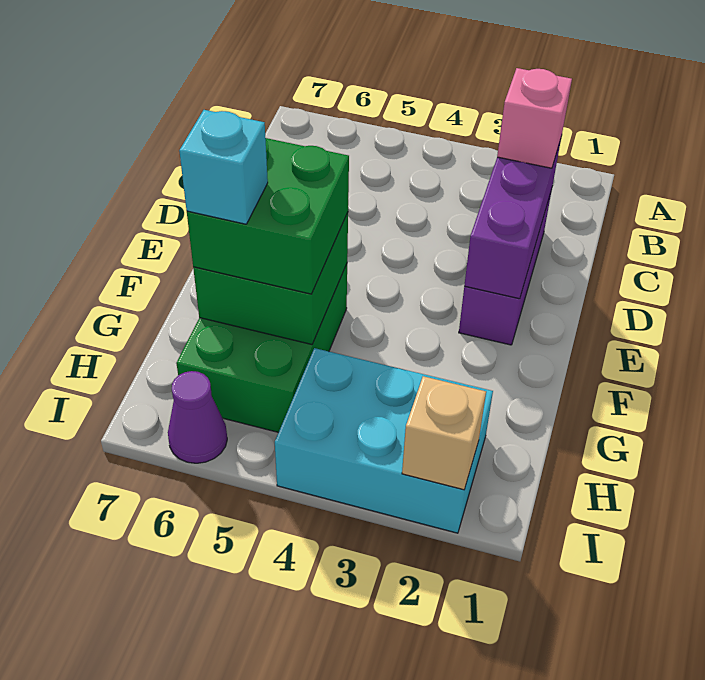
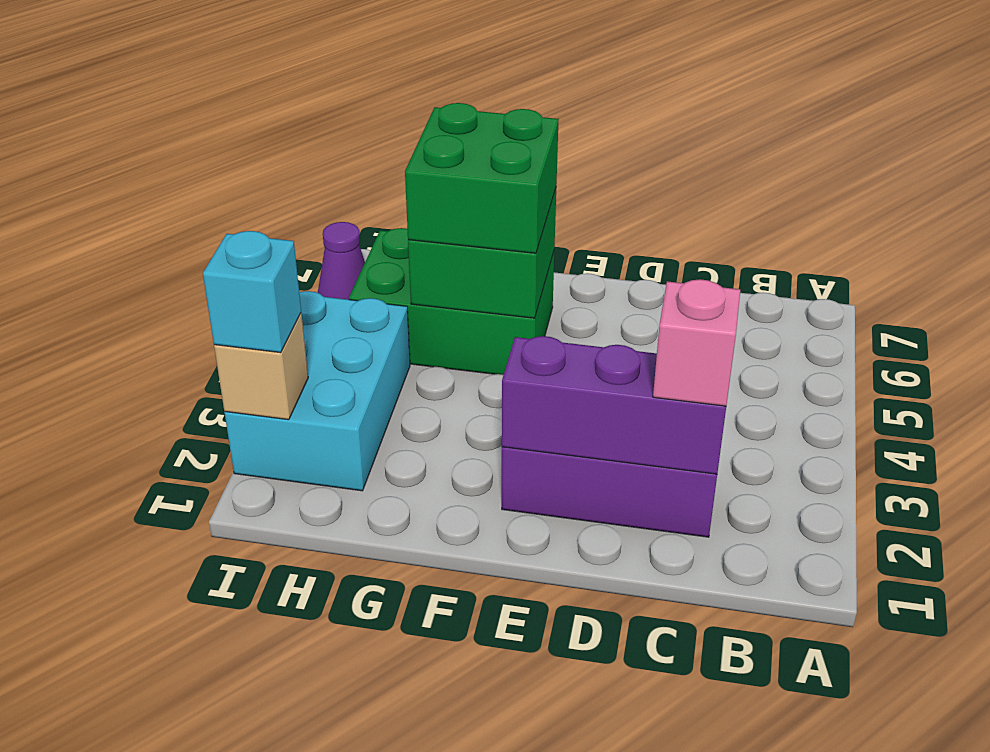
cyan 1x1 brick [179,110,268,224] -> cyan 1x1 brick moved to [203,231,301,353]

